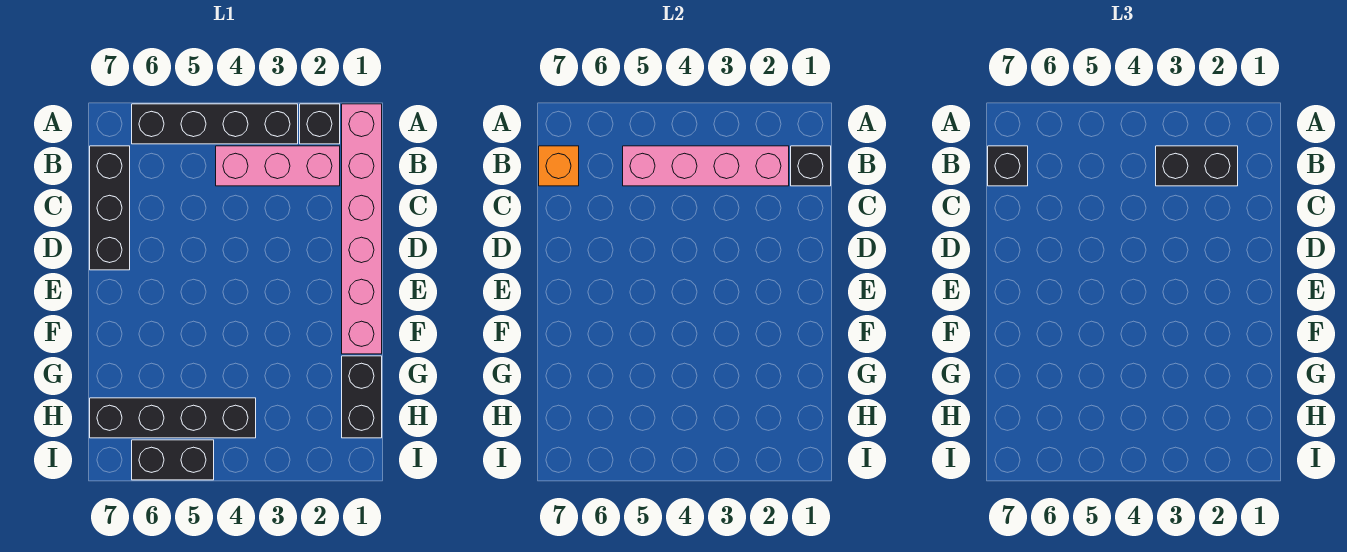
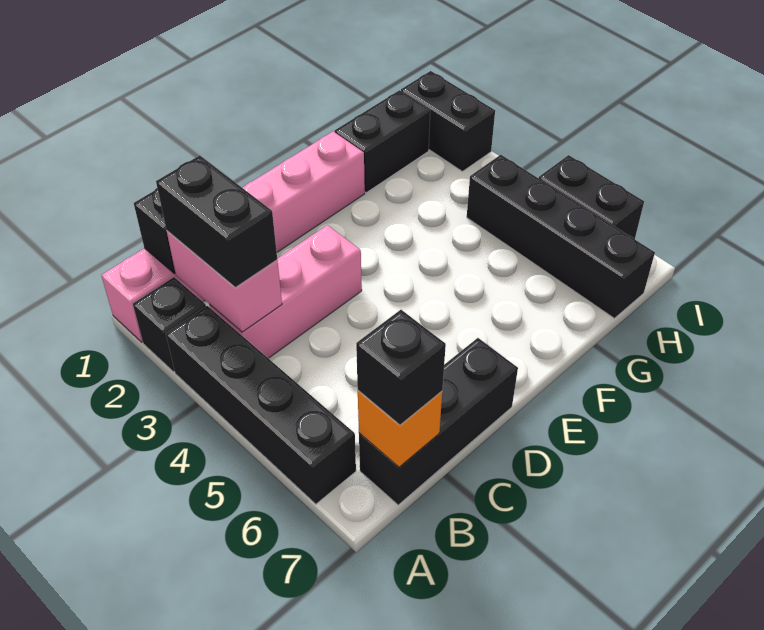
pink 1x3 brick [216,146,340,186] -> pink 1x3 brick turned to [209,225,362,358]
pink 1x4 brick [623,146,789,186] -> pink 1x2 brick [167,231,282,332]
none -> black 1x2 brick [401,71,495,171]

